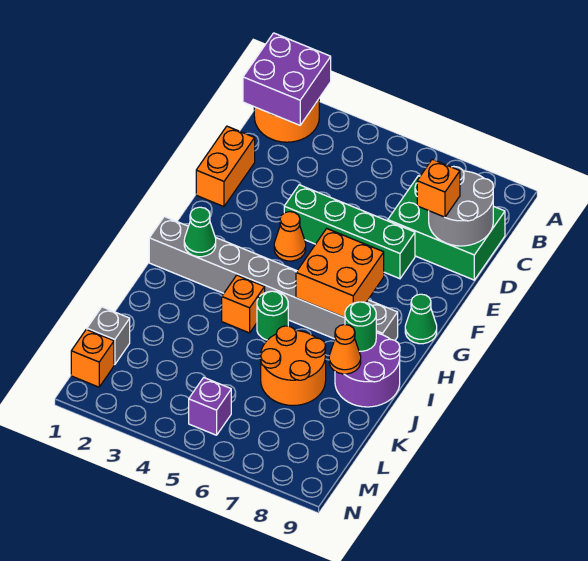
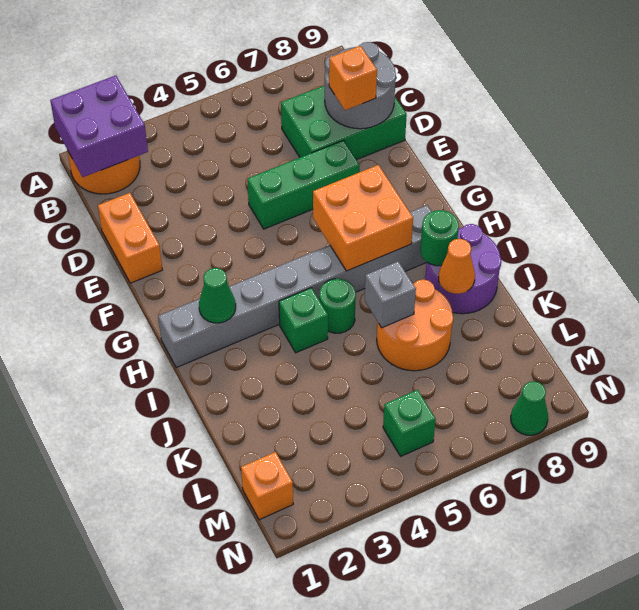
green 1x4 brick [284,185,415,279] -> green 1x3 brick [247,140,360,229]
orange 1x1 cone [274,212,306,261] -> none
green 1x1 cone [405,294,437,344] -> green 1x1 cone moved to [511,381,548,435]
orange 1x1 brick [222,275,265,333] -> green 1x1 brick [279,288,328,353]
grey 1x1 brick [87,307,130,365] -> grey 1x1 brick moved to [365,261,416,328]
purple 1x1 brick [189,378,231,435] -> green 1x1 brick [383,390,436,456]

